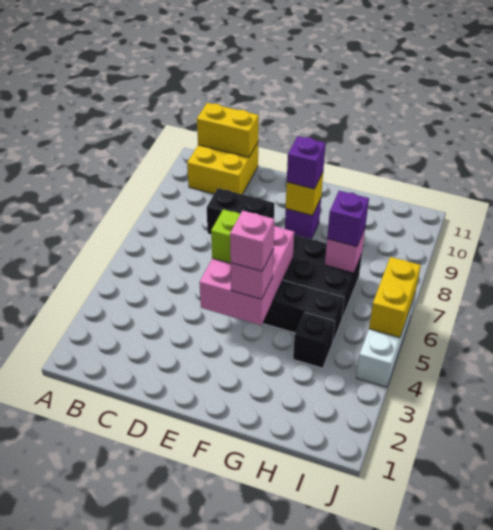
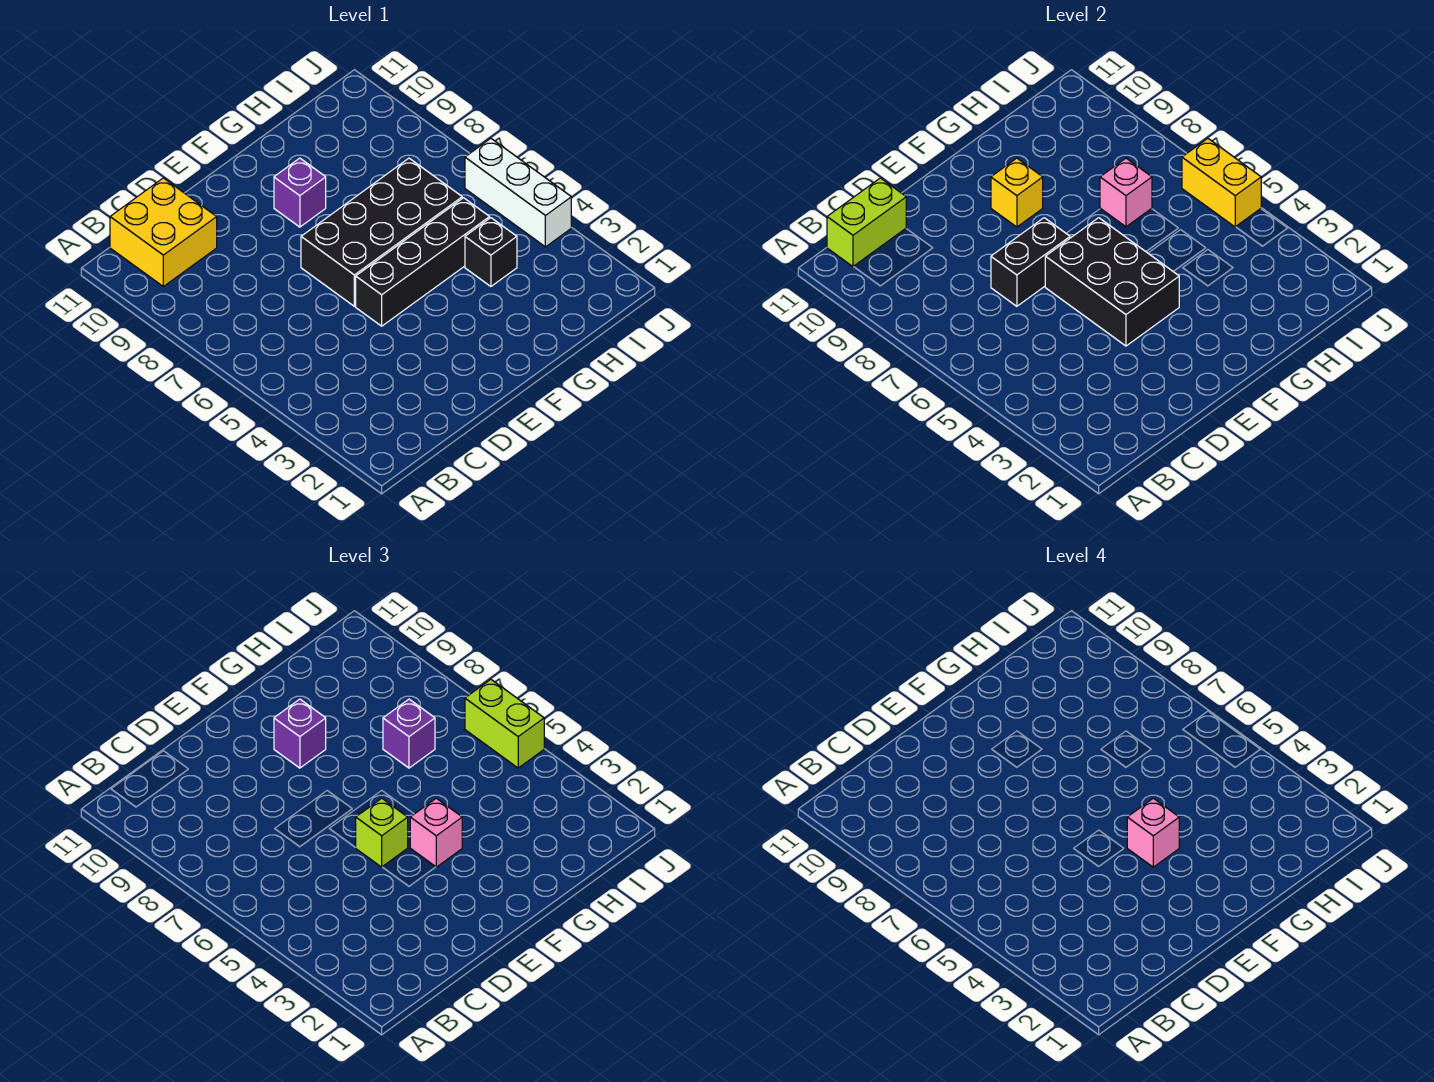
yellow 1x2 brick [197,103,259,157] -> lime 1x2 brick [827,178,906,267]
pink 2x3 brick [200,226,294,325] -> black 2x3 brick [1045,218,1179,346]
none -> lime 1x2 brick [465,679,544,768]

